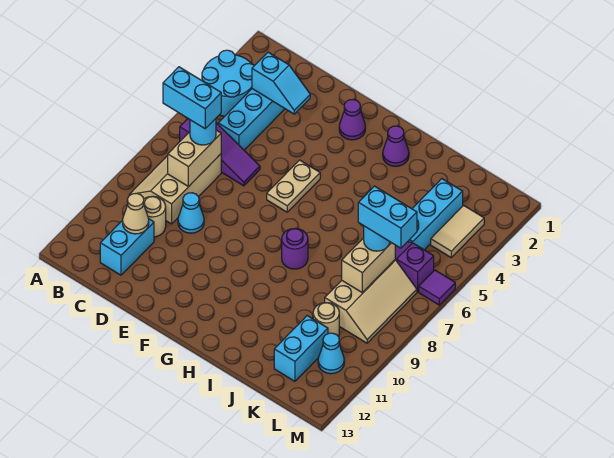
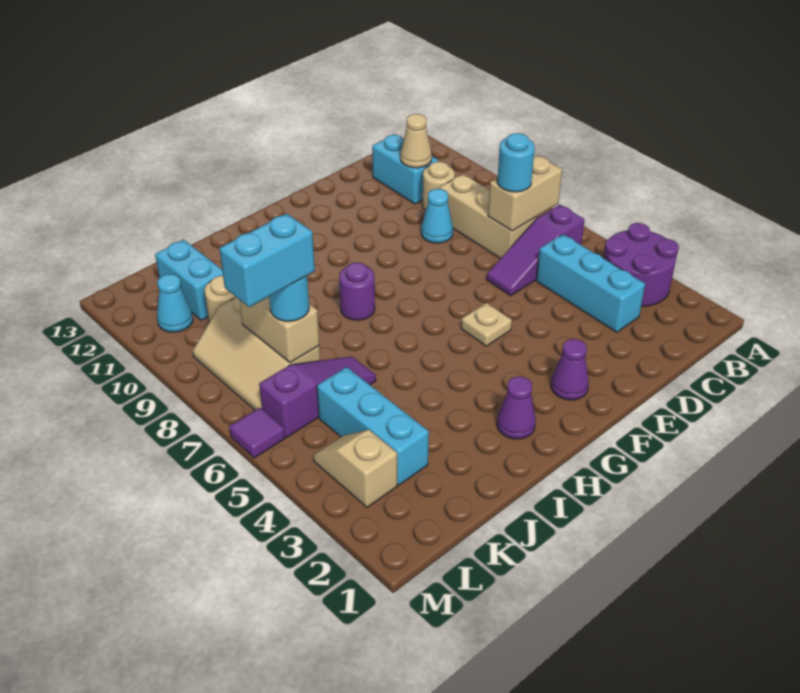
cyan 2x2 round brick [202,50,254,116] -> purple 2x2 round brick [604,223,679,306]
cyan 1x2 brick [163,67,221,129] -> none
cyan 1x2 slope [252,52,310,114] -> none
tan 1x2 brick [168,130,221,186] -> tan 1x2 brick turned to [488,156,562,231]
tan 1x2 plate [267,160,320,212] -> tan 1x1 plate [461,303,512,346]
tan 1x2 tile [431,205,484,257] -> tan 1x2 slope [313,430,397,507]

